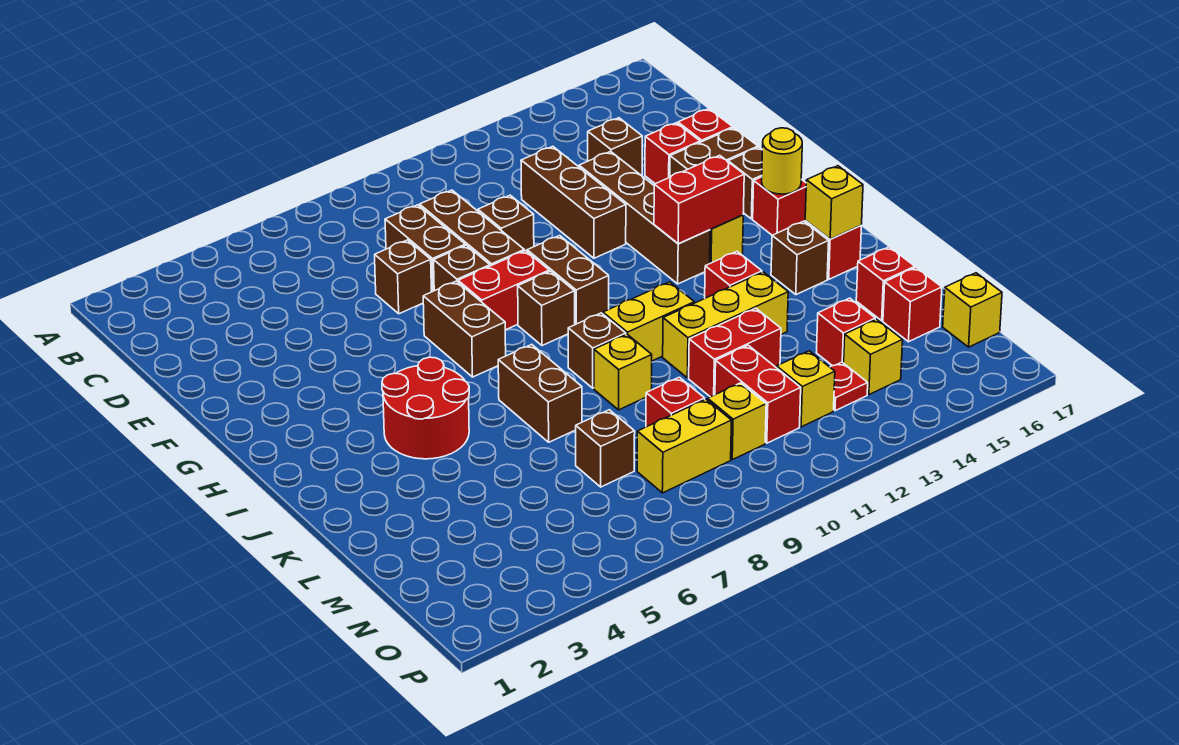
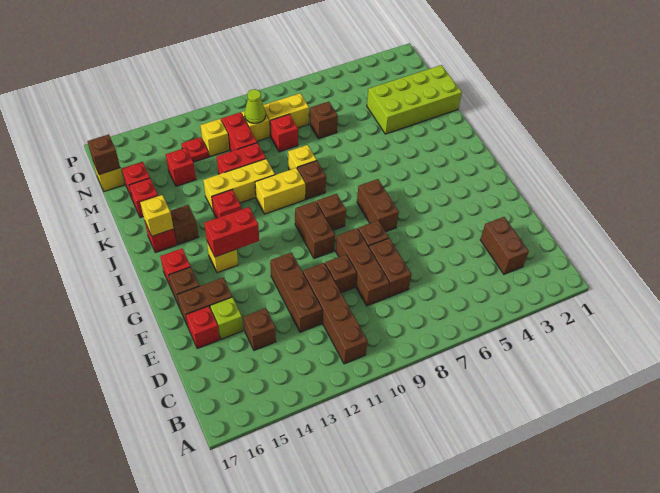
brown 1x1 brick [375,240,431,314] -> brown 1x1 brick moved to [87,134,120,175]
brown 1x4 brick [579,151,710,284] -> brown 1x4 brick moved to [303,263,368,364]
red 1x1 brick [645,123,700,184] -> lime 1x1 brick [210,297,243,339]
red 1x2 brick [458,251,549,330] -> none
yellow 1x1 round brick [762,128,802,194] -> none
red 2x2 round brick [382,357,469,459] -> none
brown 1x2 brick [498,344,582,442] -> brown 1x2 brick moved to [480,217,529,274]
none -> lime 2x4 brick [367,65,462,134]
none -> lime 1x1 cone [245,89,266,123]
yellow 1x1 brick [844,319,903,395] -> none

